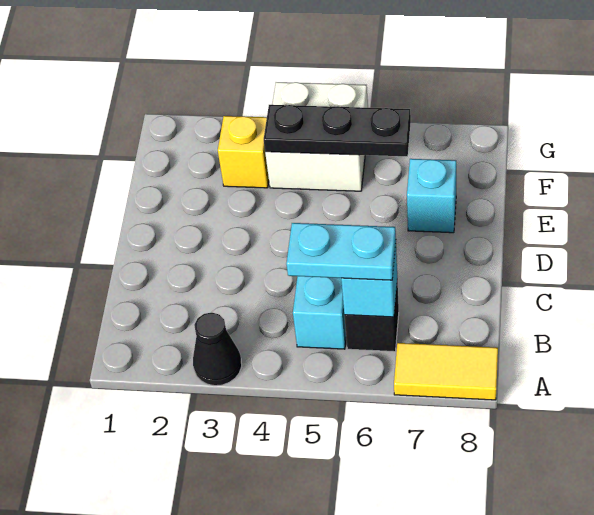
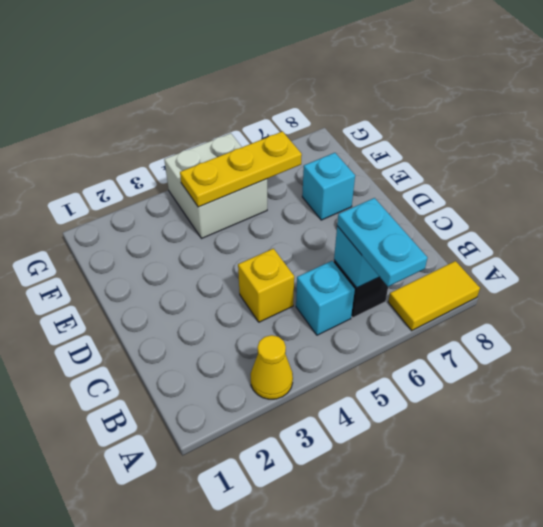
black 1x1 cone [193,313,242,386] -> yellow 1x1 cone [250,335,293,399]
cyan 1x2 plate [286,223,396,280] -> cyan 1x2 plate turned to [337,198,427,287]
yellow 1x1 brick [218,116,269,188] -> yellow 1x1 brick moved to [238,249,294,322]
black 1x3 plate [264,105,411,156] -> yellow 1x3 plate [180,131,302,207]

